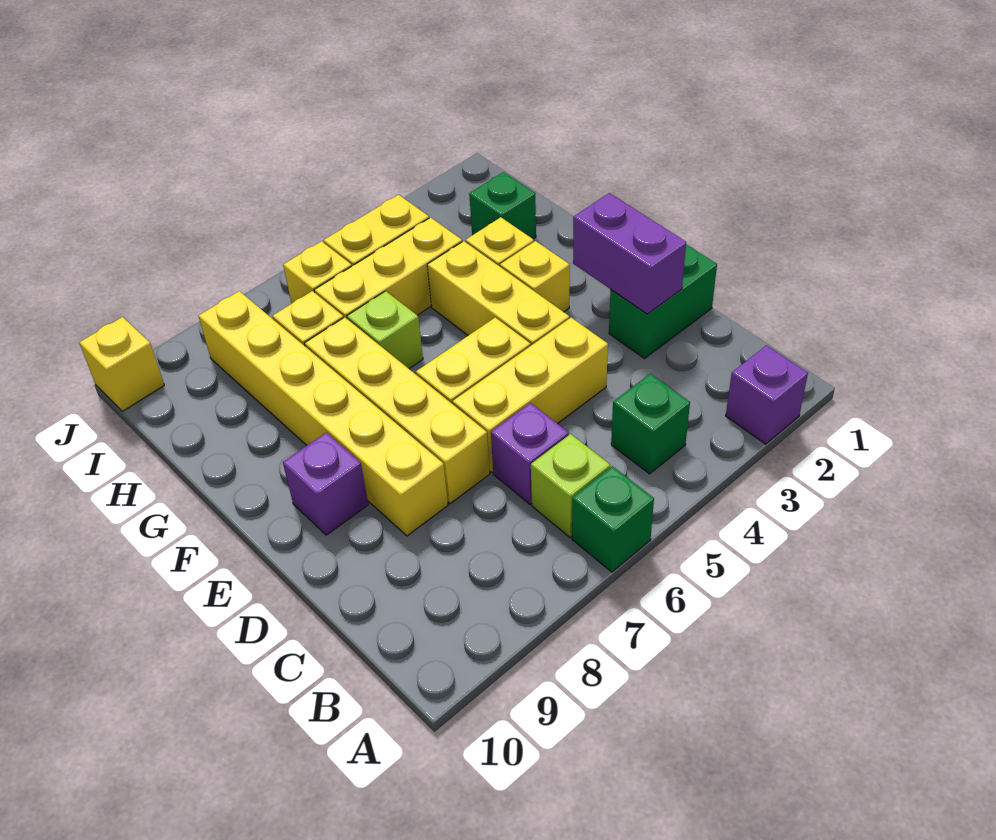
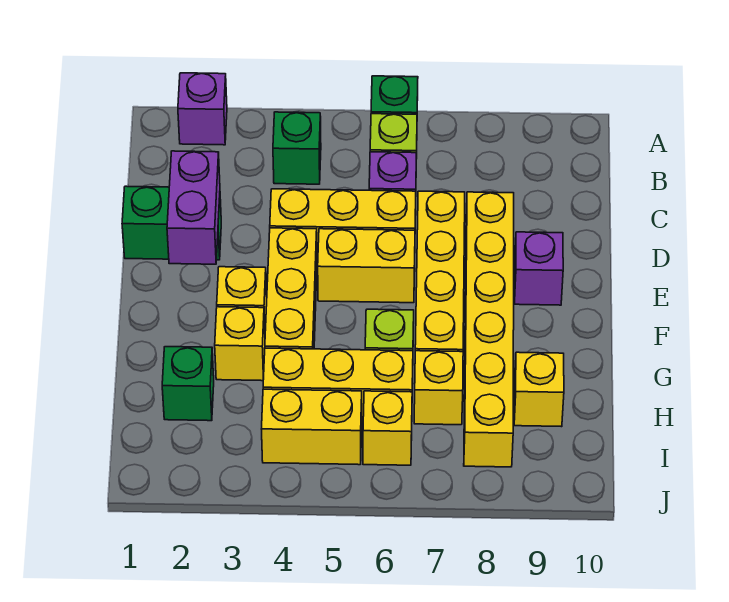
yellow 1x1 brick [79,317,164,411] -> yellow 1x1 brick moved to [514,352,564,427]

